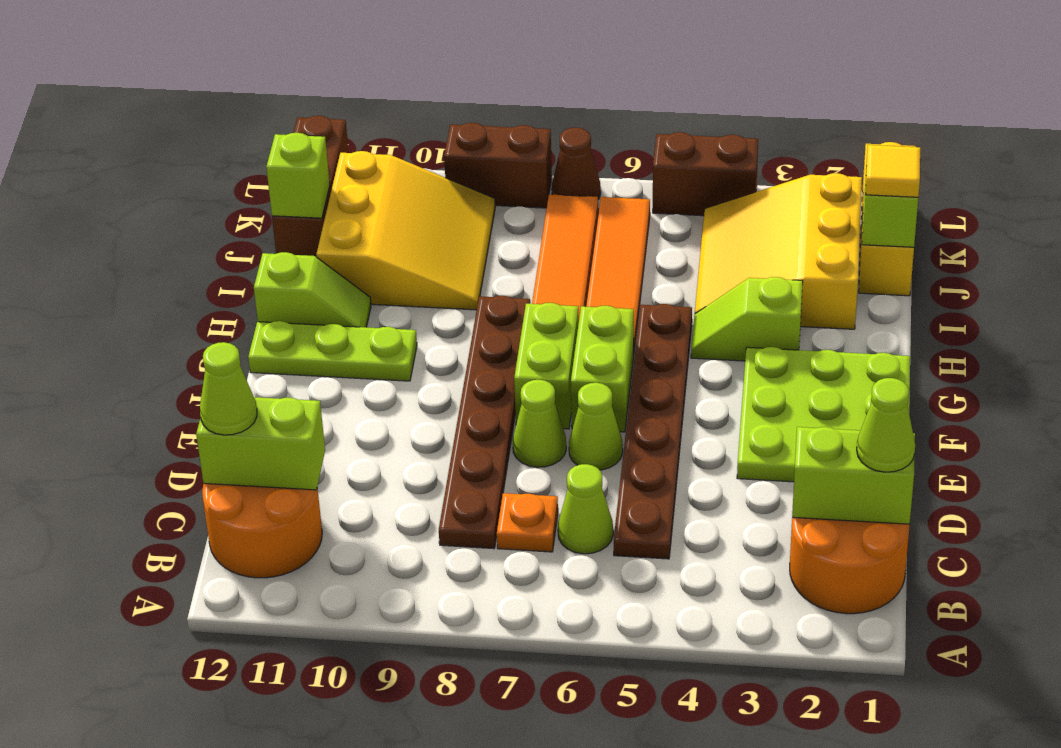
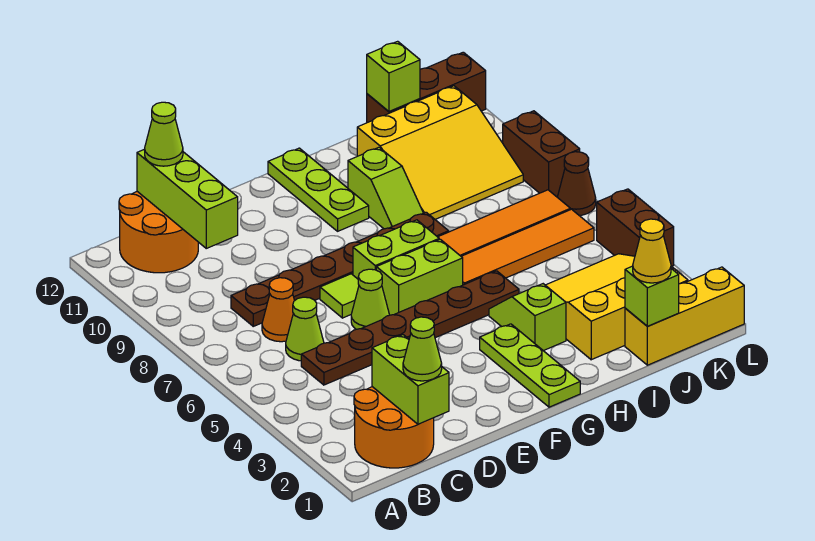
orange 1x1 plate [497,493,558,552] -> orange 1x1 cone [262,278,294,342]
lime 1x2 brick [196,397,325,490] -> lime 1x3 brick [137,149,238,248]
lime 3x3 plate [737,347,910,482] -> lime 1x3 plate [480,324,580,407]
lime 1x1 cone [513,380,566,467] -> lime 1x1 tile [320,274,359,318]
lime 1x2 slope [254,252,371,327] -> lime 1x2 slope moved to [348,147,423,229]
yellow 1x1 tile [866,145,920,197] -> yellow 1x1 cone [633,219,671,283]

